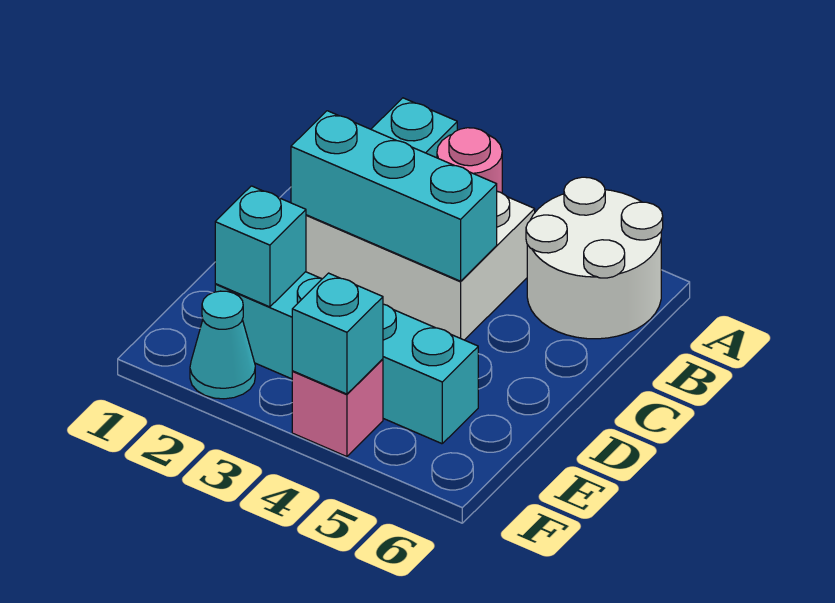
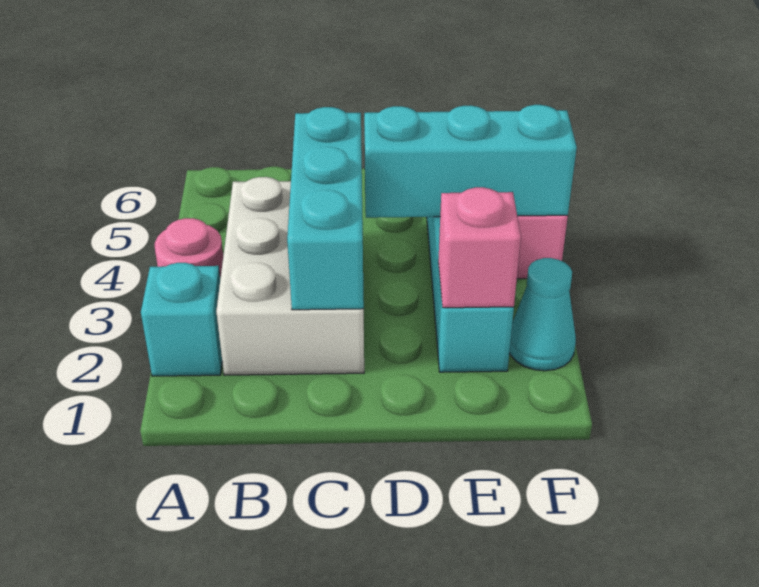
white 2x2 round brick [526,177,663,339] -> none
cyan 1x1 brick [215,186,306,307] -> pink 1x1 brick [438,187,521,308]
cyan 1x1 brick [292,273,383,394] -> cyan 1x3 brick [364,105,577,218]

